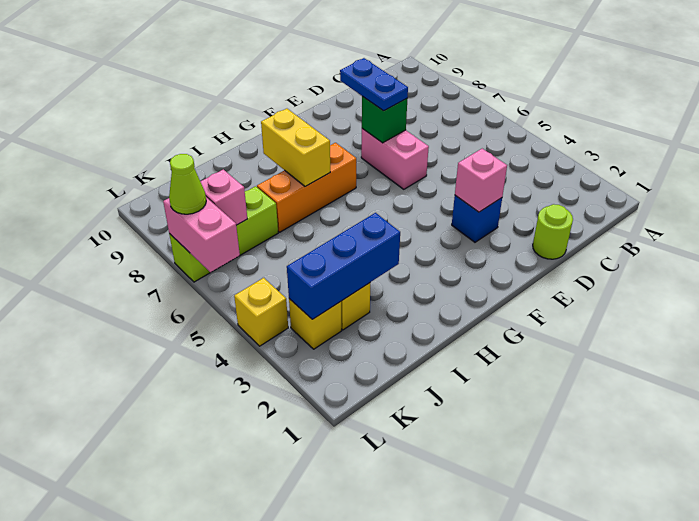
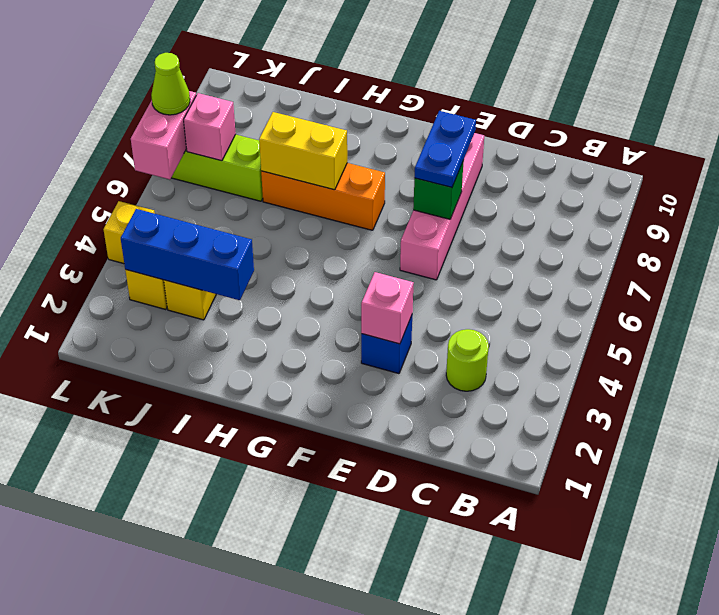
lime 1x1 round brick [533,204,573,259] -> lime 1x1 round brick moved to [446,329,489,391]
pink 1x2 brick [361,129,429,189] -> pink 1x4 brick [400,133,484,280]
yellow 1x2 brick [261,109,330,187] -> yellow 1x2 brick turned to [259,112,347,190]

